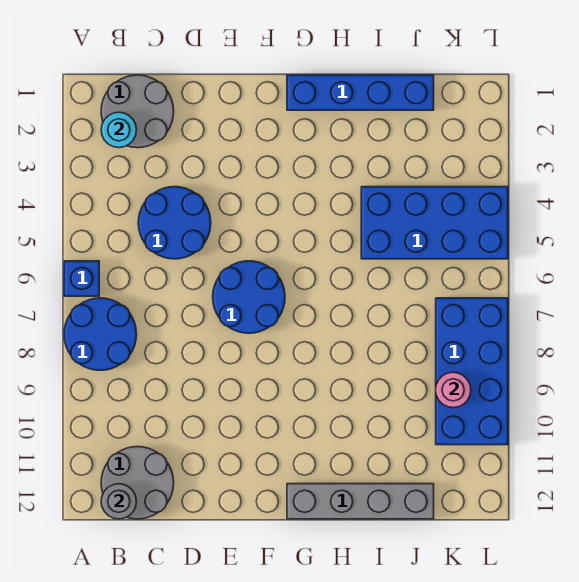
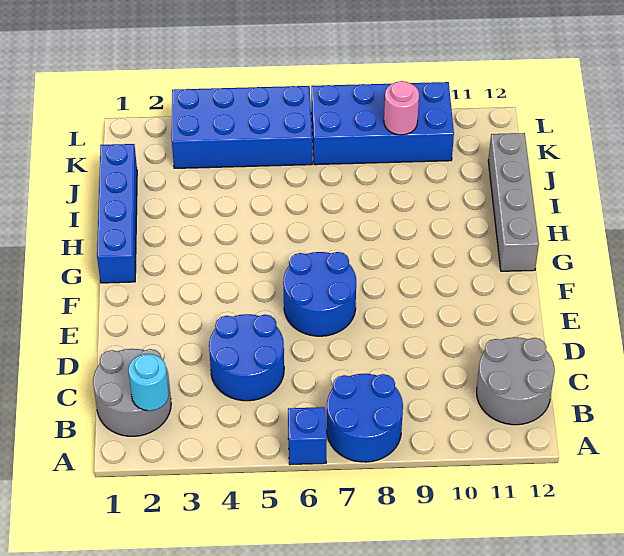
grey 1x1 round brick [101,484,137,519] -> none
blue 2x4 brick [361,187,508,259] -> blue 2x4 brick turned to [172,86,312,168]

